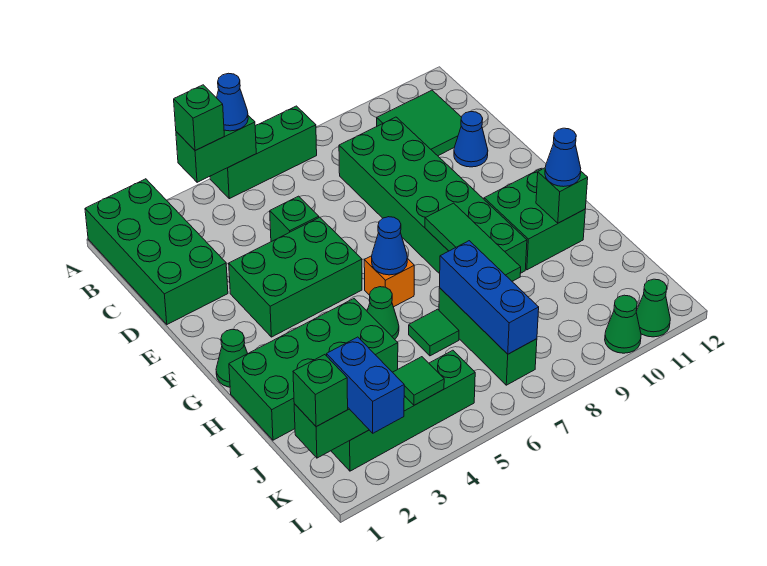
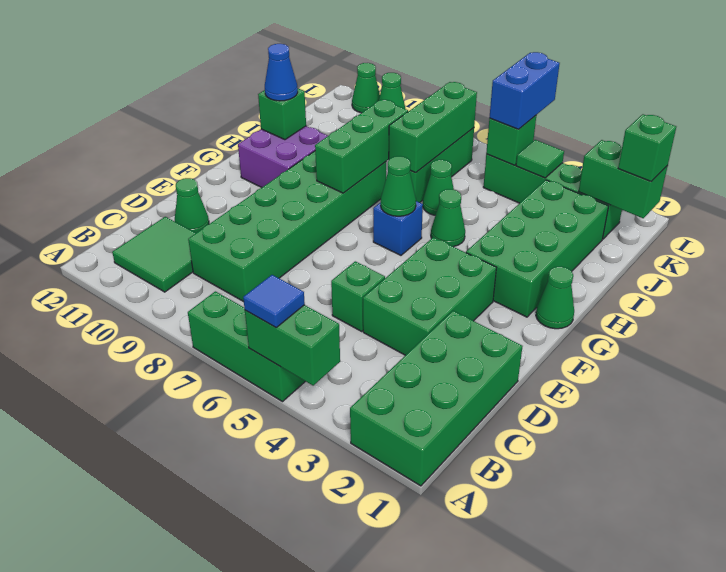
green 1x1 brick [174,85,224,151] -> green 1x1 brick moved to [486,116,536,165]
blue 1x1 cone [217,73,248,131] -> blue 1x1 tile [243,275,305,327]
blue 1x1 cone [454,112,488,167] -> green 1x1 cone [175,178,209,233]
green 2x3 brick [229,217,362,337] -> green 2x3 brick turned to [363,237,496,355]
orange 1x1 brick [364,256,414,307] -> blue 1x1 brick [373,201,423,255]
blue 1x1 cone [372,217,407,275] -> green 1x1 cone [381,156,416,216]
green 1x3 tile [425,203,521,281] -> green 1x3 brick [315,100,408,193]
green 2x2 brick [484,169,585,270] -> purple 2x2 brick [238,126,328,187]
green 2x4 brick [229,299,398,440] -> green 2x4 brick turned to [466,180,609,317]
green 1x1 tile [409,309,459,356] -> green 1x1 cone [423,160,454,215]
blue 1x3 brick [440,241,539,354] -> green 1x3 brick [389,82,477,172]
blue 1x2 brick [327,337,404,433] -> blue 1x2 brick moved to [489,52,560,129]

